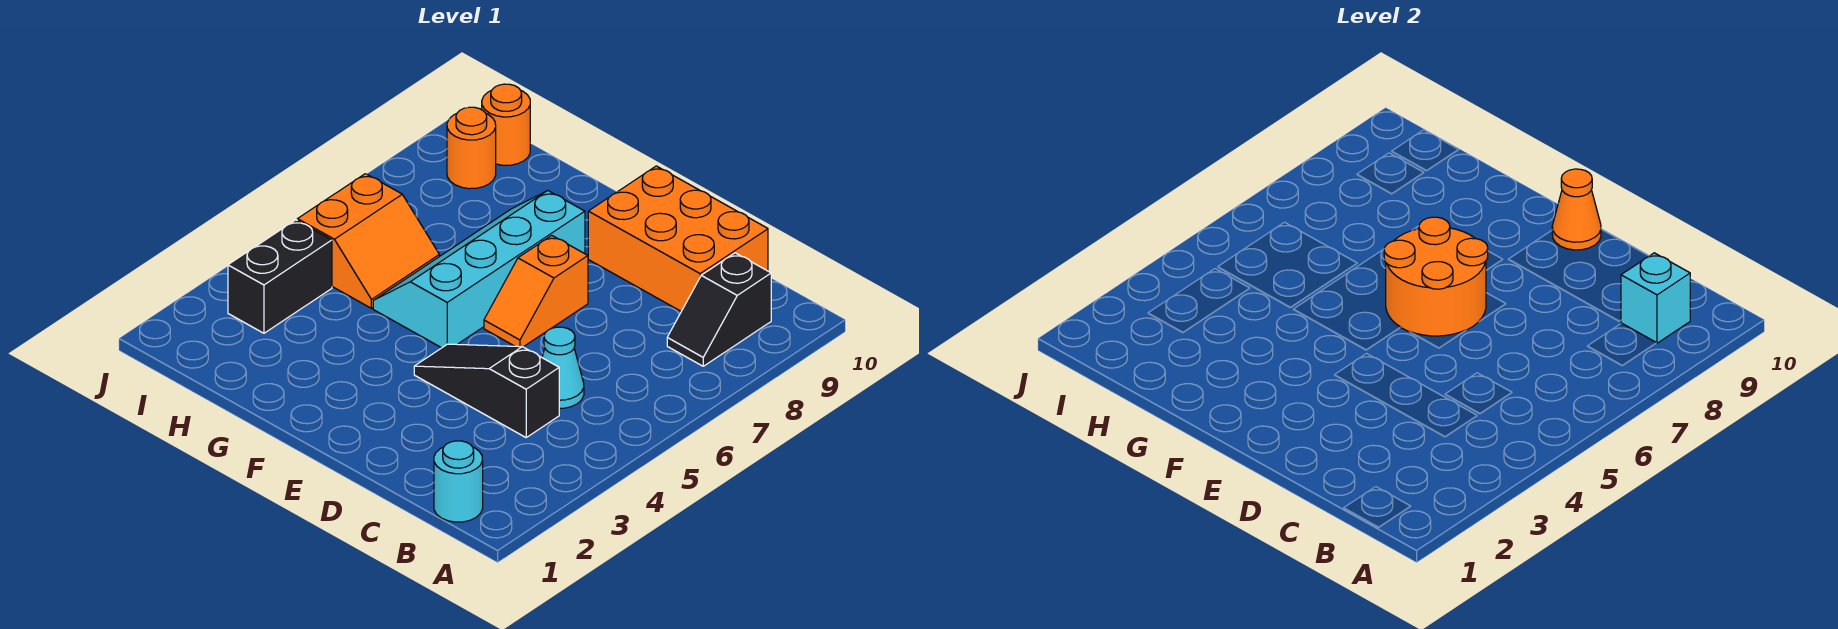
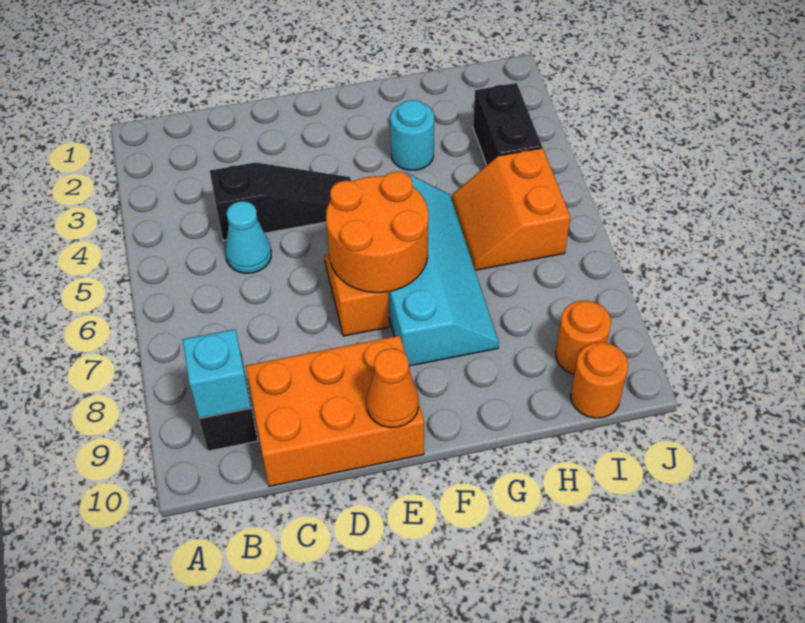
cyan 1x1 round brick [434,441,483,522] -> cyan 1x1 round brick moved to [390,100,434,170]

